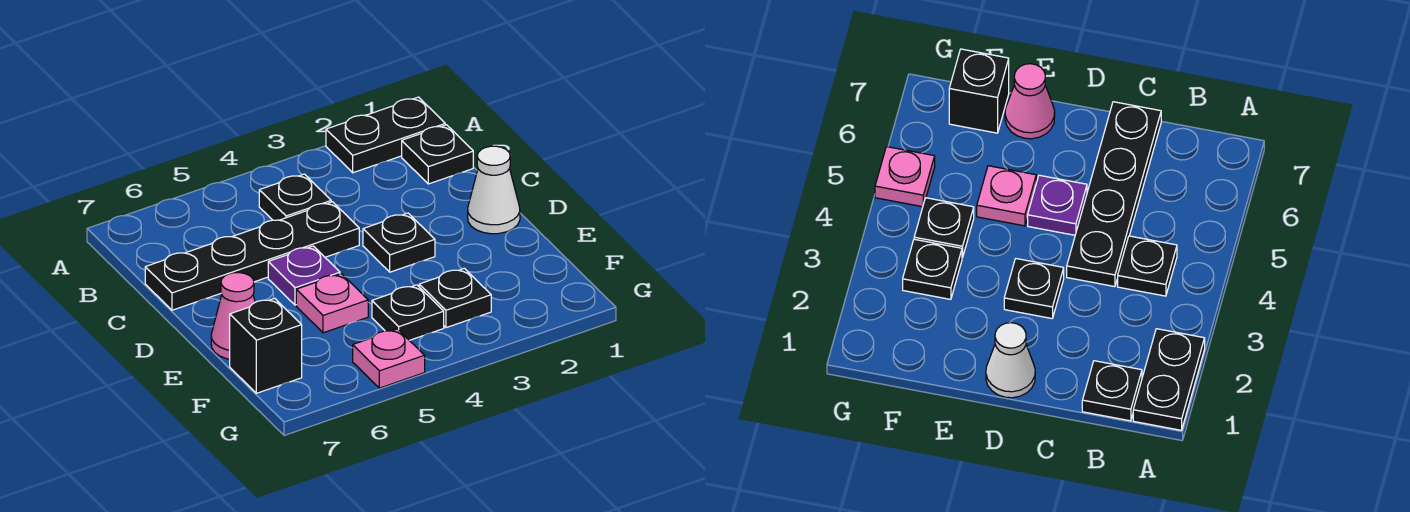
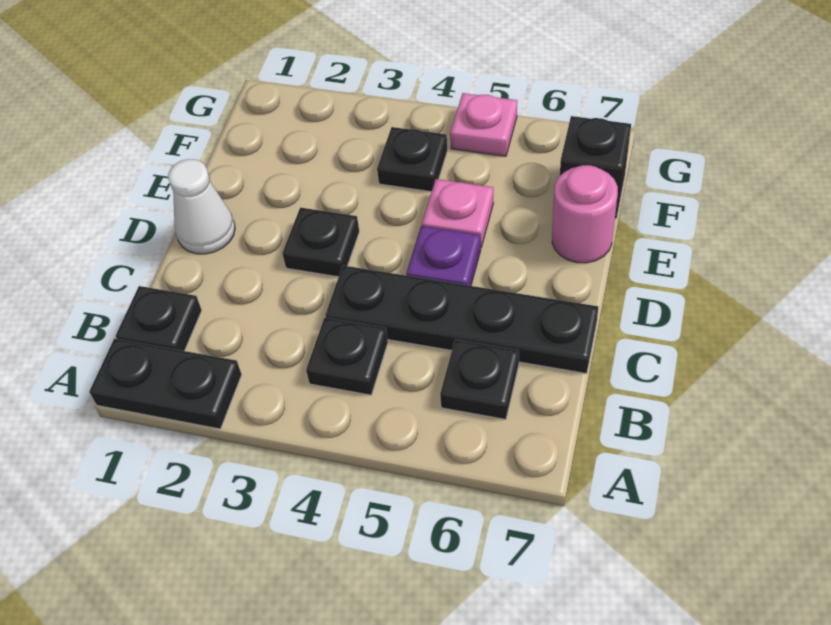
pink 1x1 cone [211,273,255,359] -> pink 1x1 round brick [552,165,618,263]
black 1x1 plate [419,268,491,328] -> black 1x1 plate moved to [440,340,519,420]

